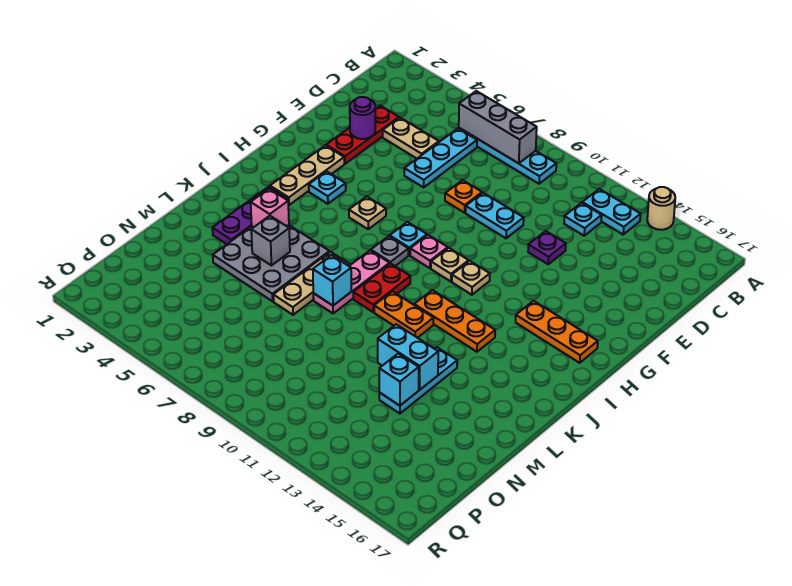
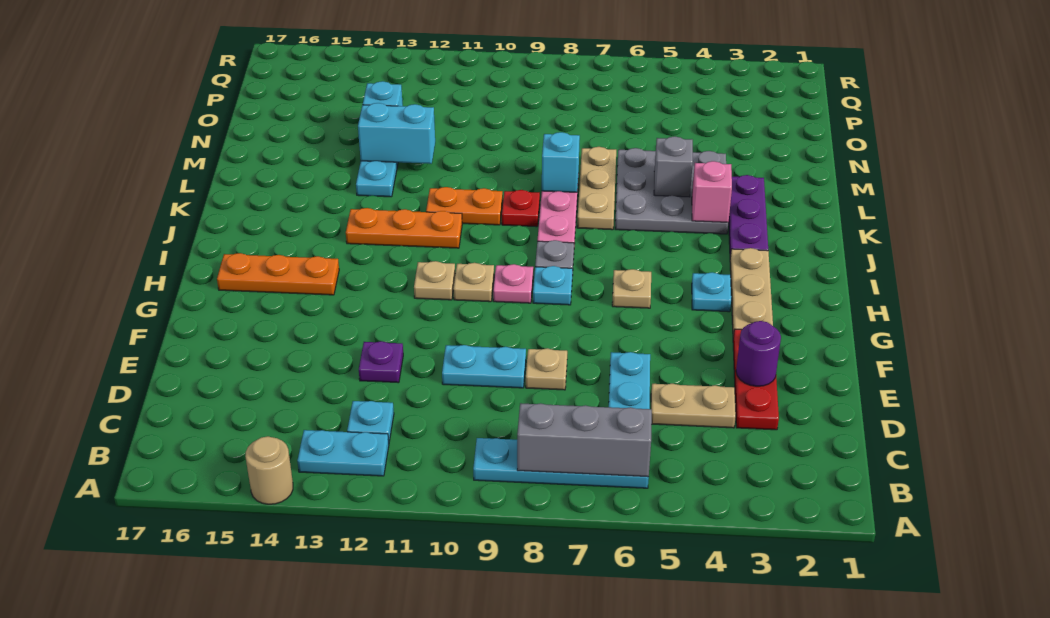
orange 1x1 plate [445,180,482,213] -> tan 1x1 plate [526,348,567,390]
red 1x2 plate [353,263,410,312] -> red 1x1 plate [502,190,540,227]

